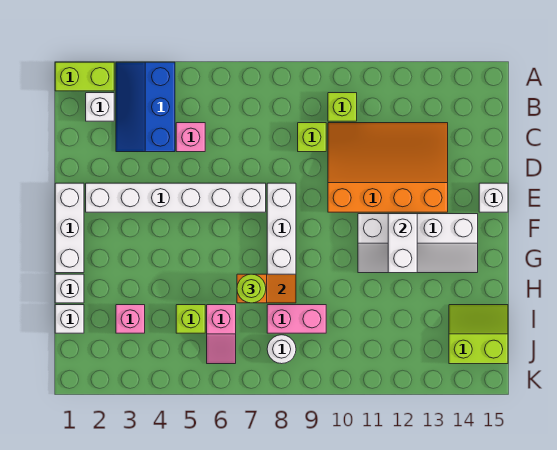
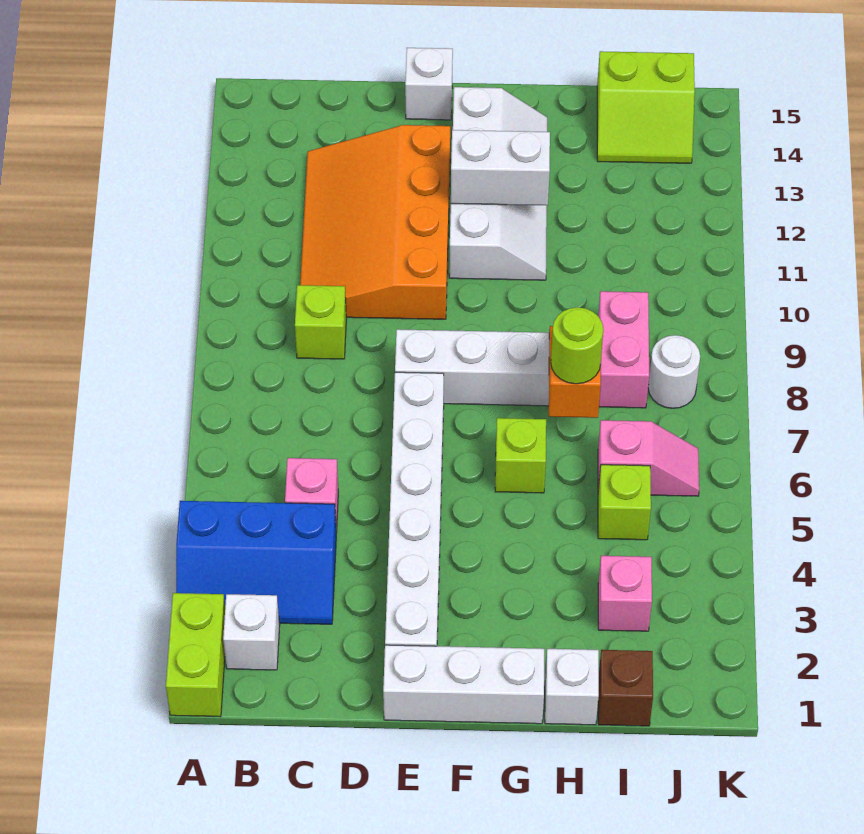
lime 1x1 brick [328,93,357,121] -> lime 1x1 brick moved to [495,418,546,493]
white 1x1 brick [55,305,84,333] -> brown 1x1 brick [598,650,653,726]
lime 2x2 slope [449,305,508,364] -> lime 2x2 slope turned to [597,51,695,163]

